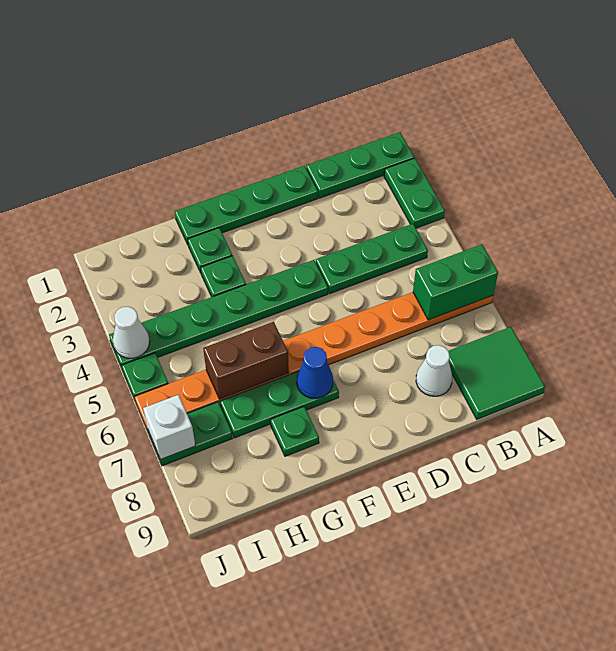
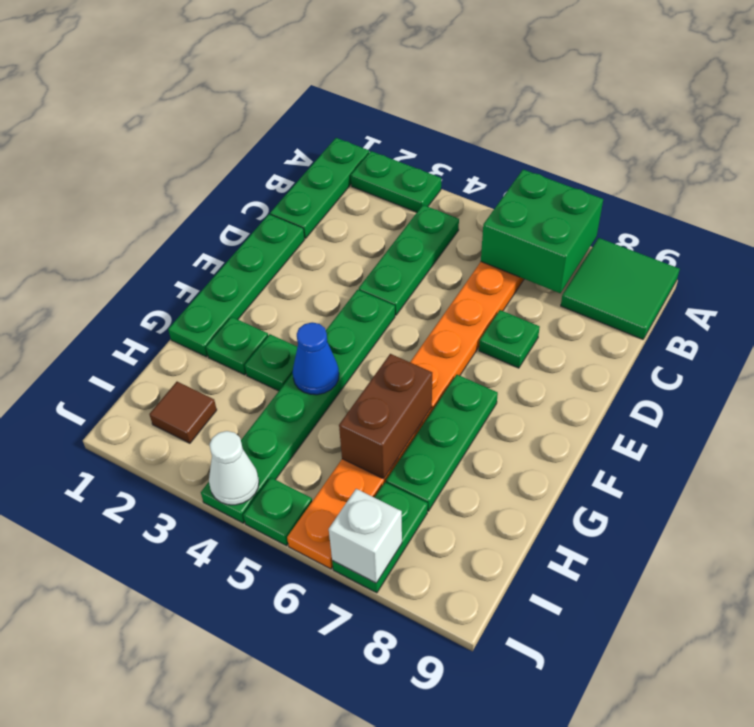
green 1x2 brick [413,244,498,320] -> green 2x2 brick [481,170,603,293]
white 1x1 cone [416,345,452,396] -> none
blue 1x1 cone [297,347,333,399] -> blue 1x1 cone moved to [293,322,339,395]
green 1x1 plate [270,407,319,456] -> green 1x1 plate moved to [479,310,540,368]
none -> brown 1x1 tile [149,382,217,443]

